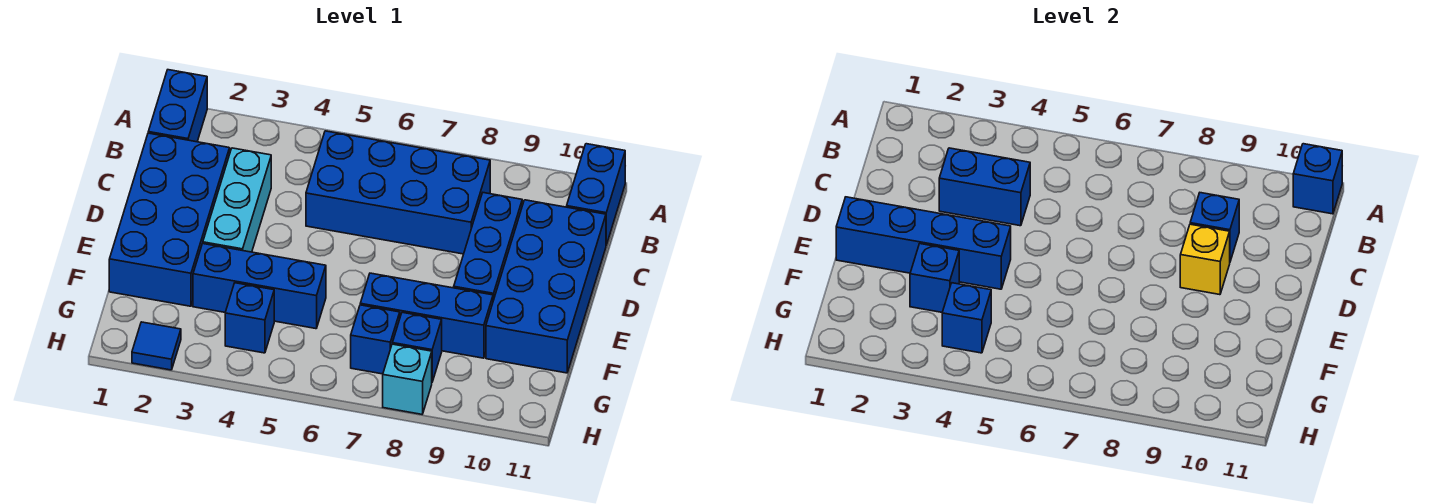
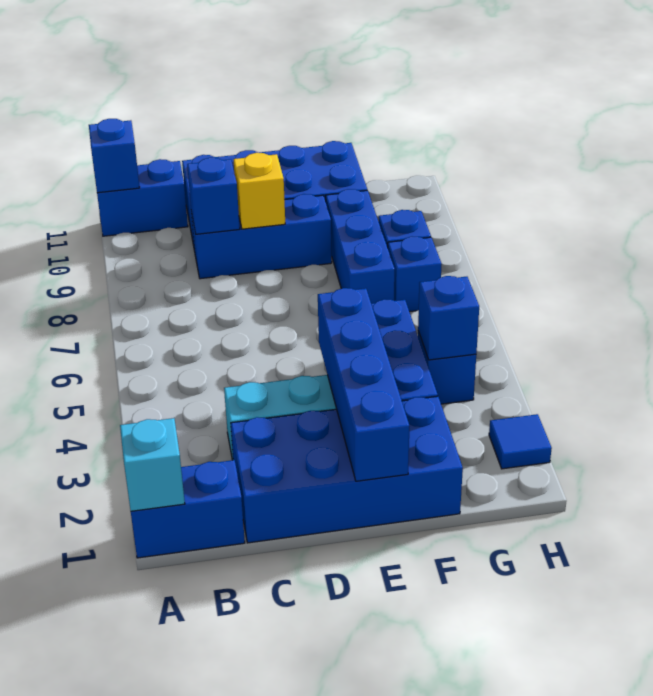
blue 2x4 brick [306,131,490,254] -> none
blue 1x2 brick [939,148,1030,226] -> none
blue 1x1 brick [910,244,959,312] -> none
cyan 1x1 brick [383,344,432,414] -> cyan 1x1 brick moved to [120,418,185,511]

